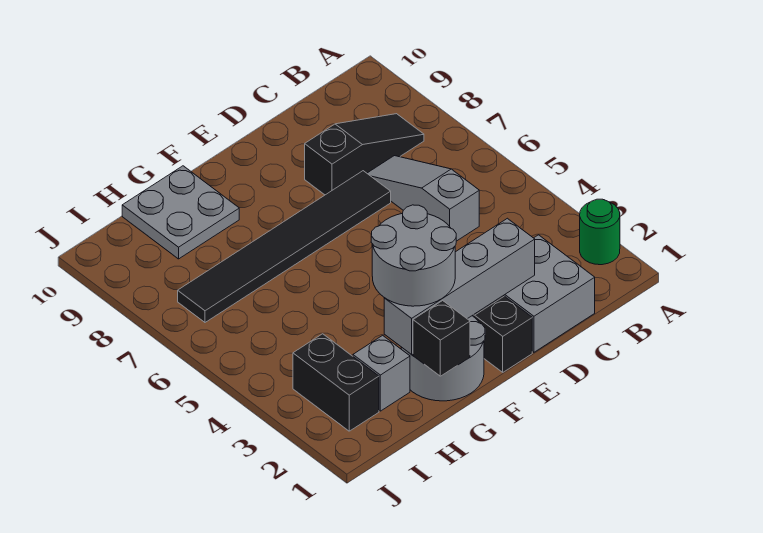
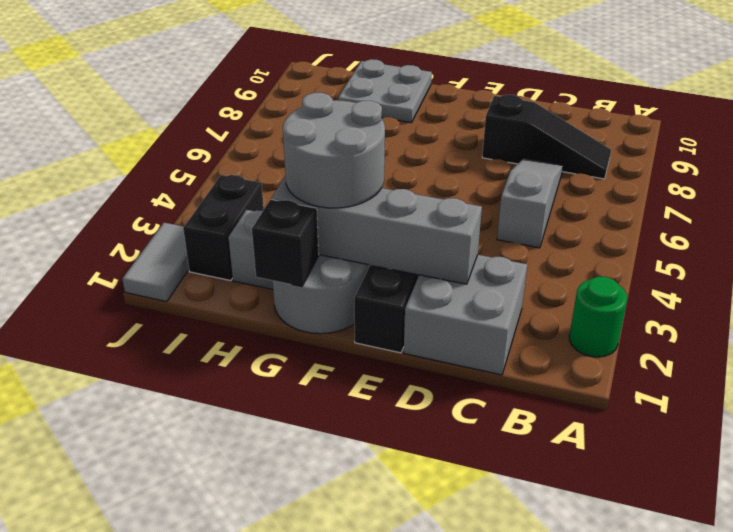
black 1x6 tile [178,171,391,322] -> none
none -> grey 1x2 tile [122,223,189,302]

